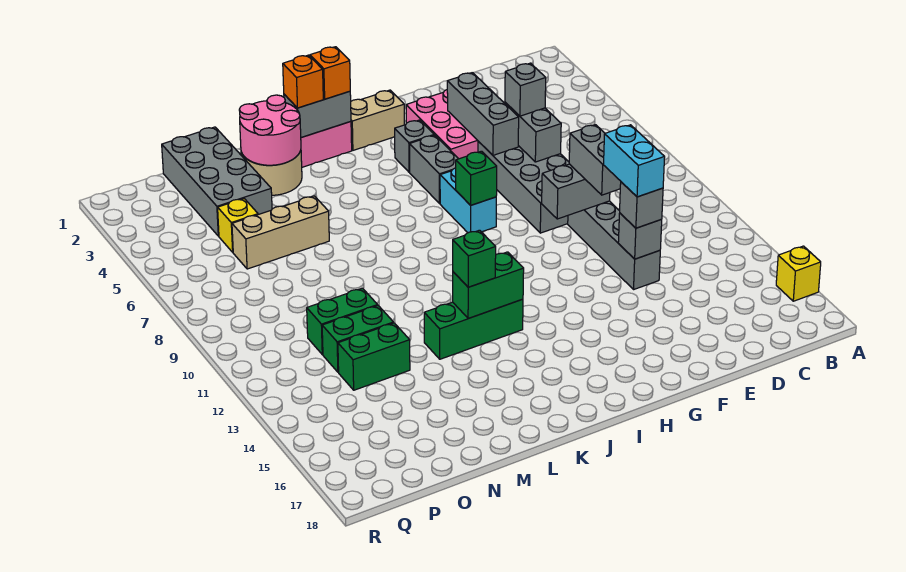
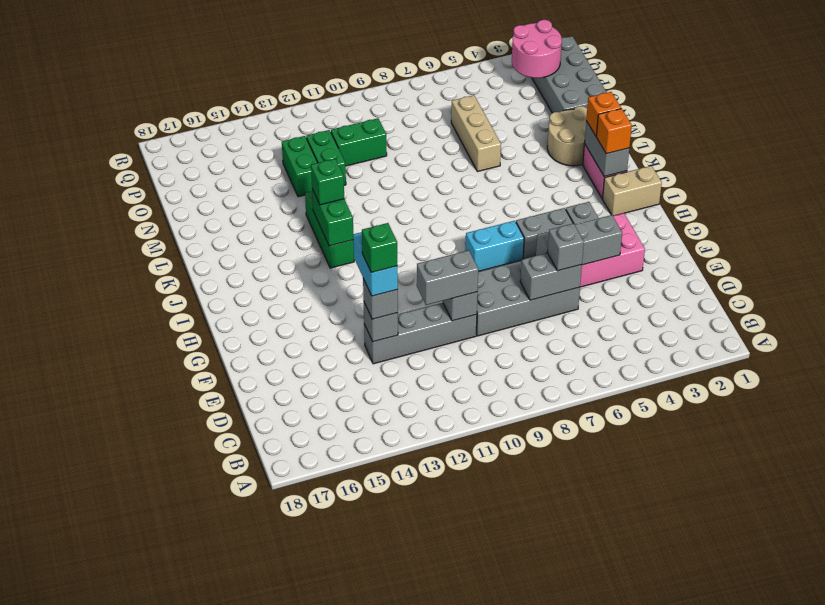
yellow 1x1 brick [776,246,821,301] -> none
cyan 1x2 brick [604,125,665,197] -> cyan 1x2 brick turned to [353,232,398,296]
tan 1x2 brick [351,90,404,150] -> tan 1x2 brick turned to [603,166,662,216]
green 1x1 brick [456,151,497,205] -> green 1x1 brick moved to [362,223,397,272]
pink 2x2 round brick [239,95,301,165] -> pink 2x2 round brick moved to [512,20,562,78]
grey 2x4 brick [162,127,272,236] -> grey 2x4 brick turned to [532,36,607,113]
green 1x2 brick [307,288,378,355] -> green 1x2 brick turned to [331,118,387,166]
yellow 1x1 brick [218,199,258,252] -> none

